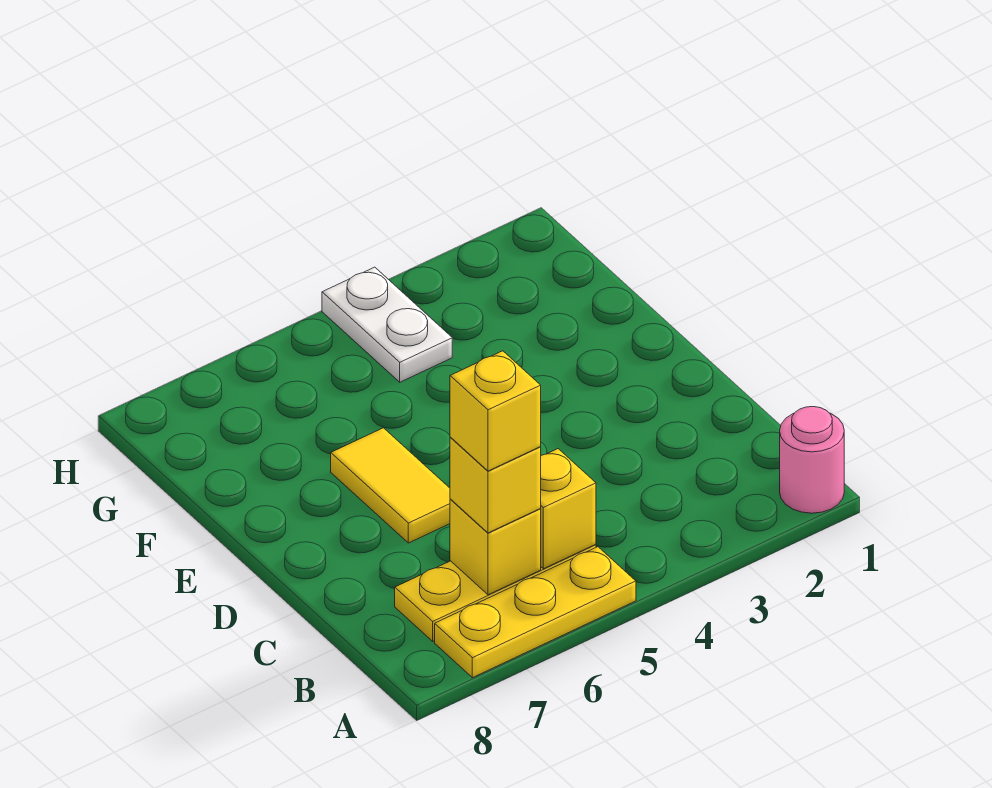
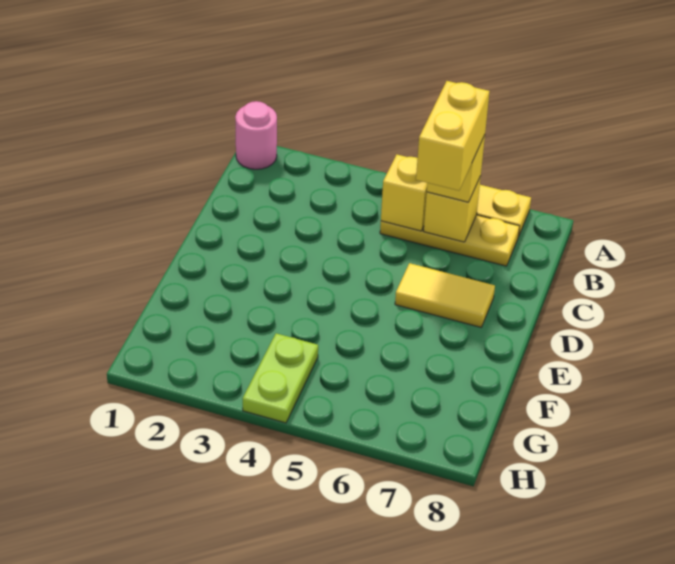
yellow 1x1 brick [450,351,541,471] -> yellow 1x2 brick [416,81,490,191]
yellow 1x2 tile [331,428,450,543] -> yellow 1x2 tile turned to [395,263,495,327]
white 1x2 plate [322,267,452,382] -> lime 1x2 plate [243,333,318,423]

